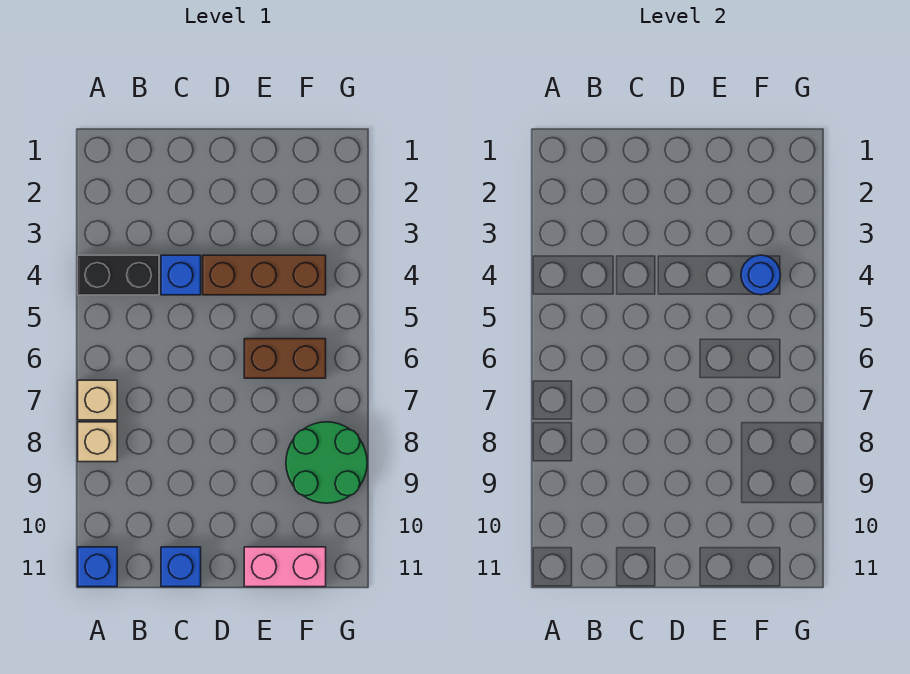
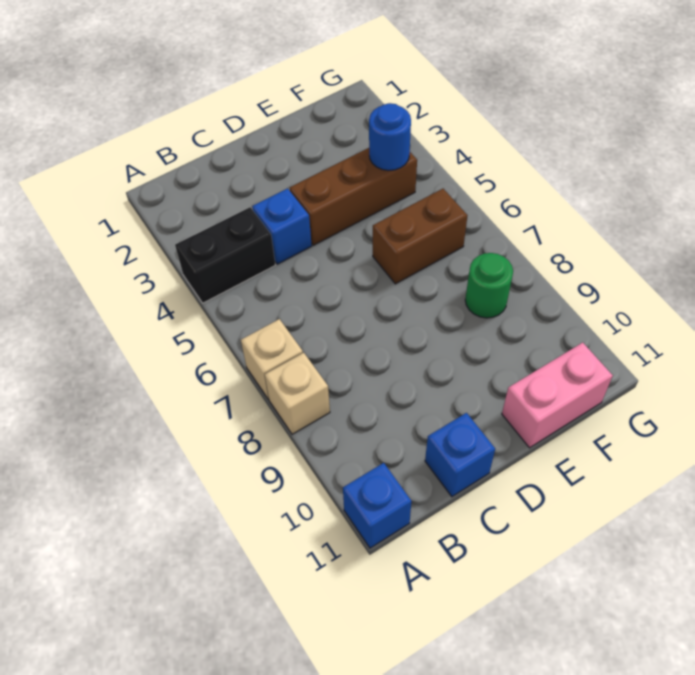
green 2x2 round brick [286,422,367,503] -> green 1x1 round brick [465,253,513,318]

